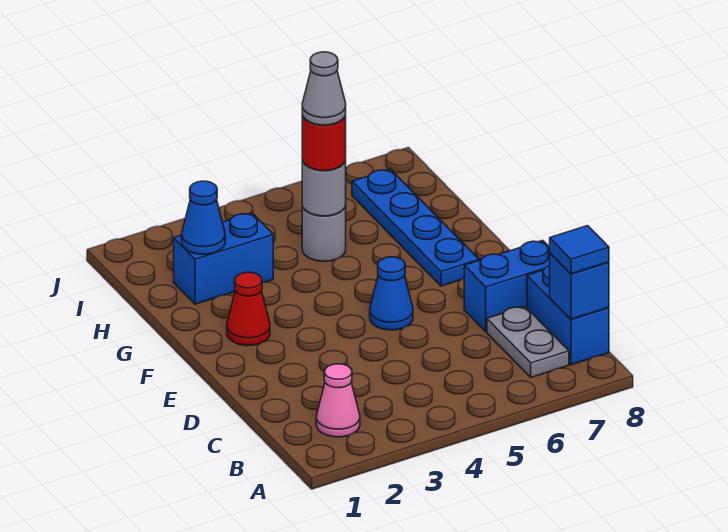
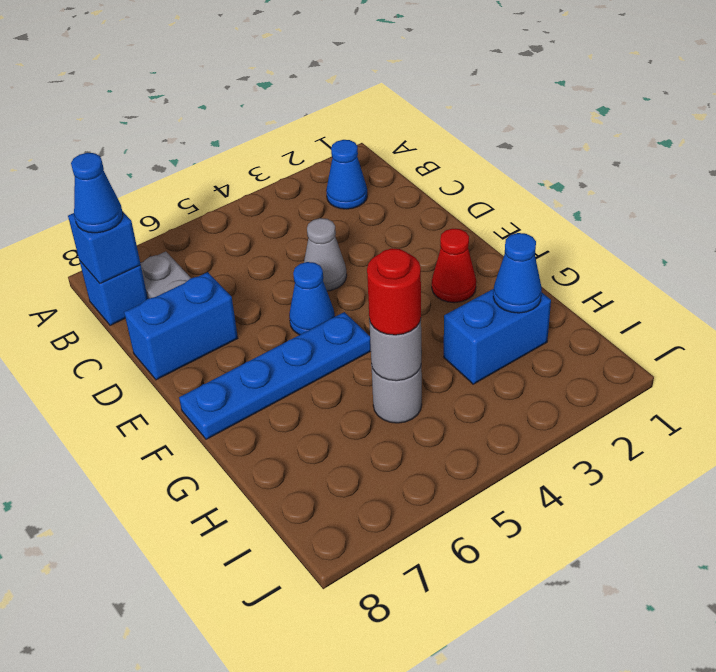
pink 1x1 cone [316,364,360,437] -> blue 1x1 cone [326,140,367,209]
blue 1x2 brick [527,266,609,365] -> blue 1x1 brick [79,260,148,326]
blue 1x1 tile [550,226,609,274] -> blue 1x1 cone [71,153,123,233]
blue 1x4 plate [352,169,479,286] -> blue 1x4 plate turned to [179,312,371,439]
grey 1x1 cone [302,52,346,125] -> grey 1x1 cone moved to [304,218,347,291]

